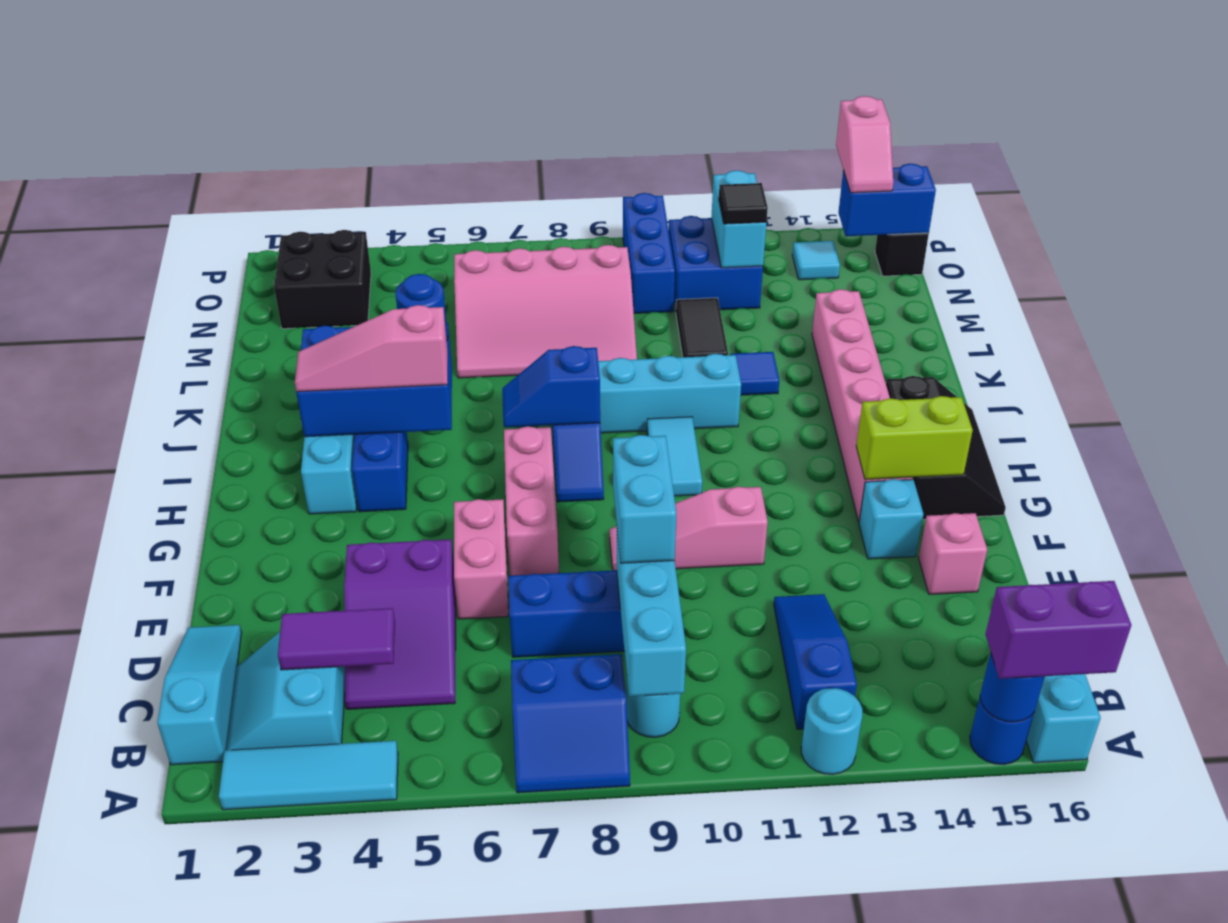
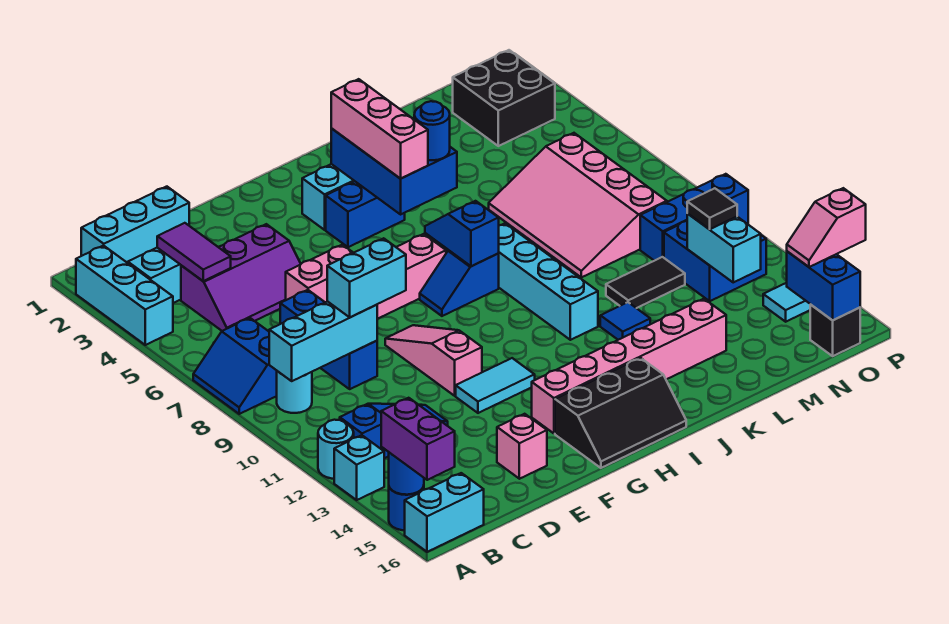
cyan 1x3 tile [219,741,398,810] -> cyan 1x3 brick [76,245,173,345]
cyan 1x3 slope [157,625,242,765] -> cyan 1x3 brick [81,187,189,262]
purple 2x3 slope [344,539,456,709] -> purple 2x3 slope turned to [181,224,301,331]
cyan 1x1 brick [859,479,923,559] -> cyan 1x1 brick moved to [334,435,384,500]
lime 1x2 brick [856,396,973,480] -> none
cyan 1x2 tile [647,417,702,496] -> cyan 1x2 tile moved to [456,358,535,413]
pink 1x3 slope [295,305,448,392] -> pink 1x3 brick [331,79,428,178]
cyan 1x2 brick [711,170,766,268] -> cyan 1x2 brick turned to [687,214,761,282]

